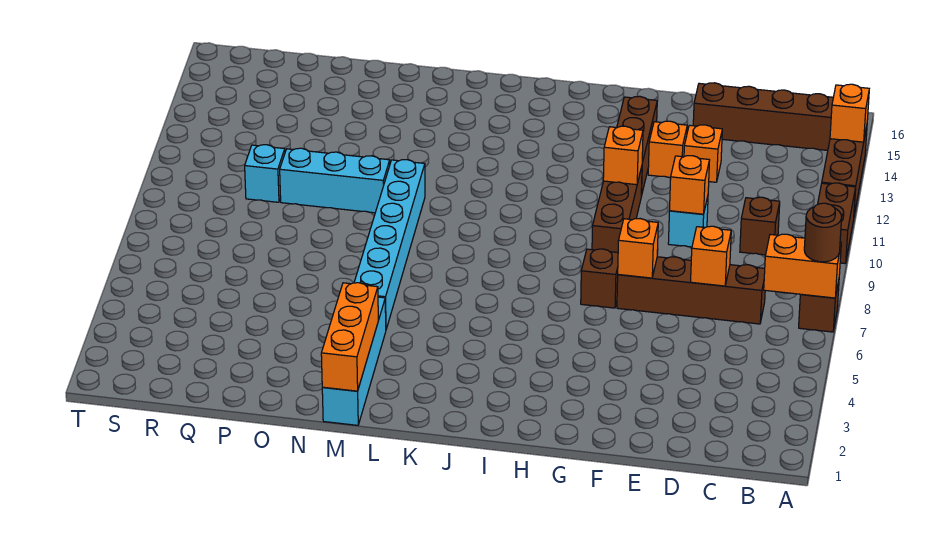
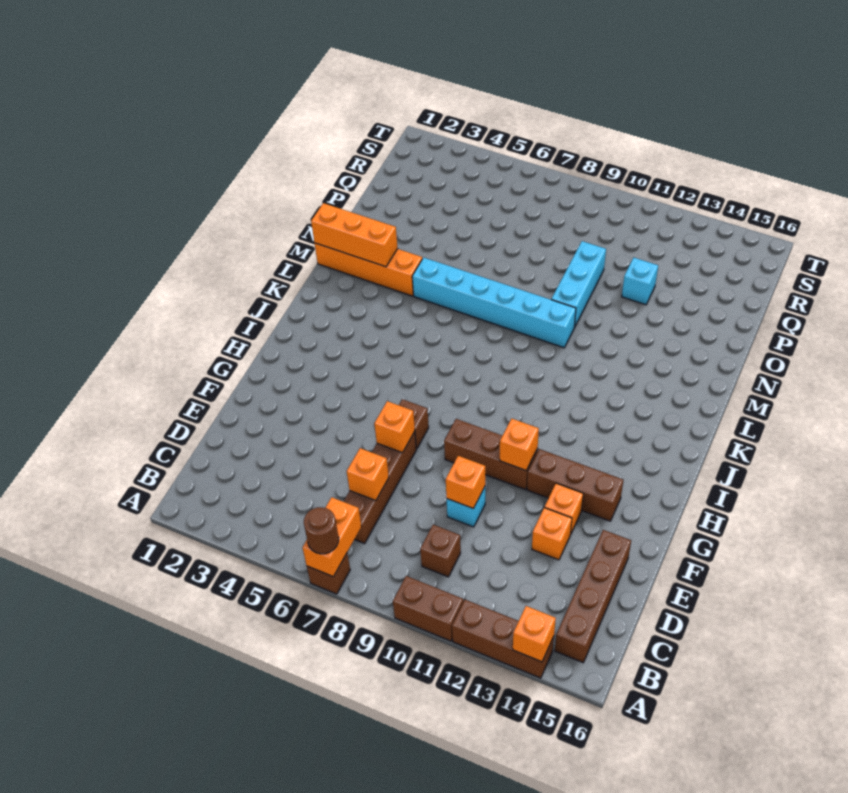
cyan 1x4 brick [322,297,386,425] -> orange 1x4 brick [315,243,422,296]
cyan 1x1 brick [245,145,285,202] -> cyan 1x1 brick moved to [622,258,658,305]

